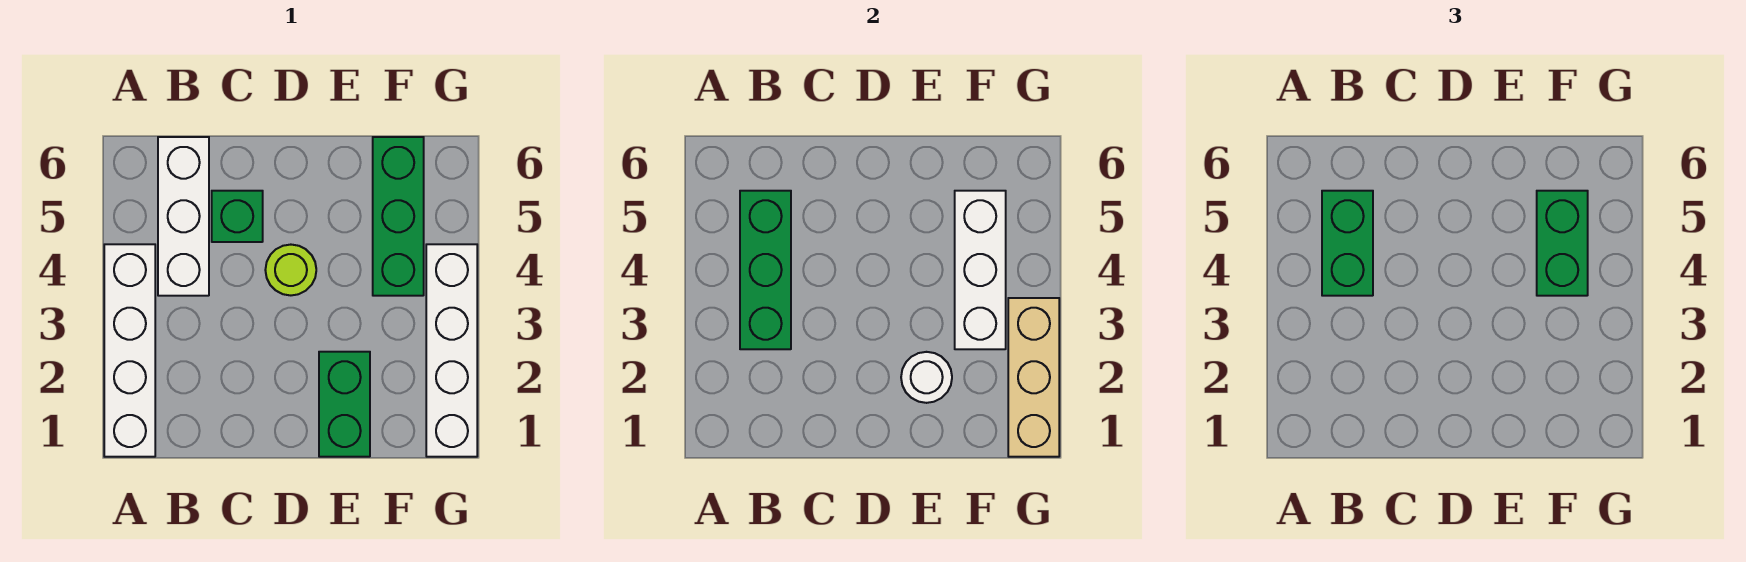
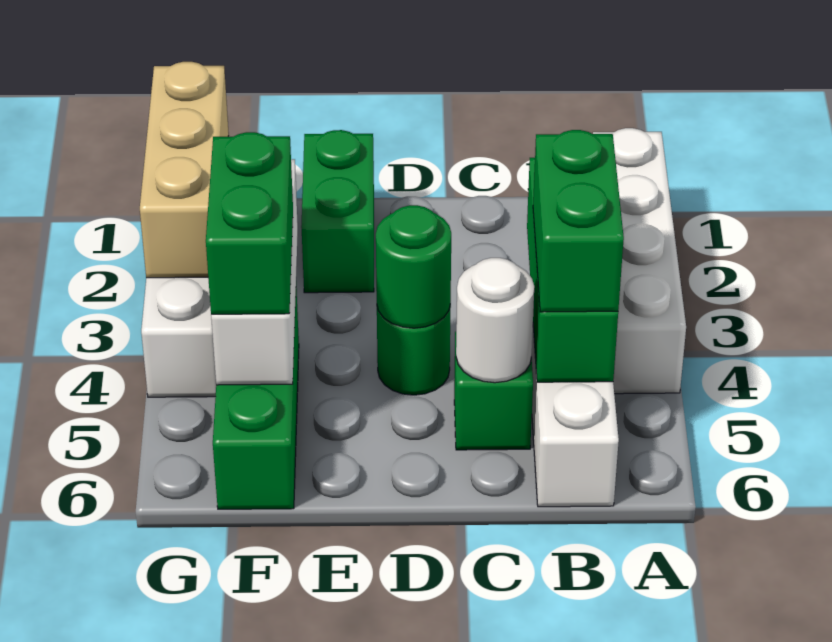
lime 1x1 round brick [265,245,316,295] -> green 1x1 round brick [377,304,451,395]
none -> green 1x1 round brick [376,205,451,328]
white 1x1 round brick [901,352,952,403] -> white 1x1 round brick moved to [456,258,534,383]

